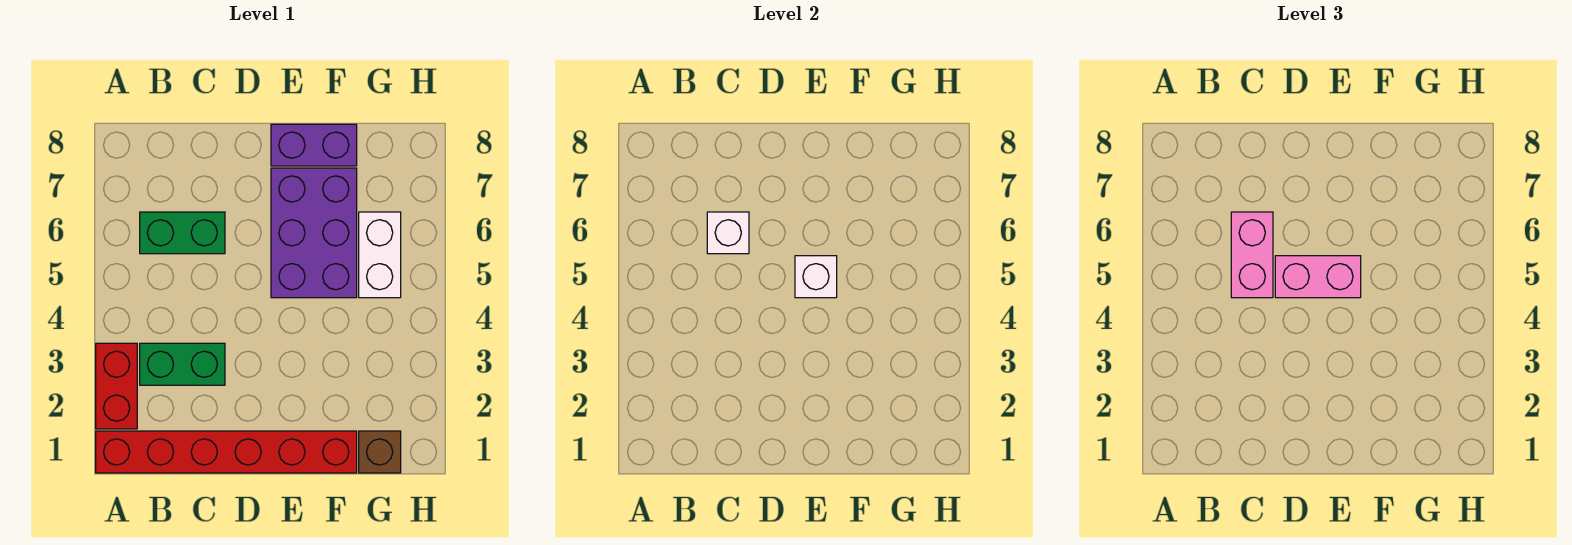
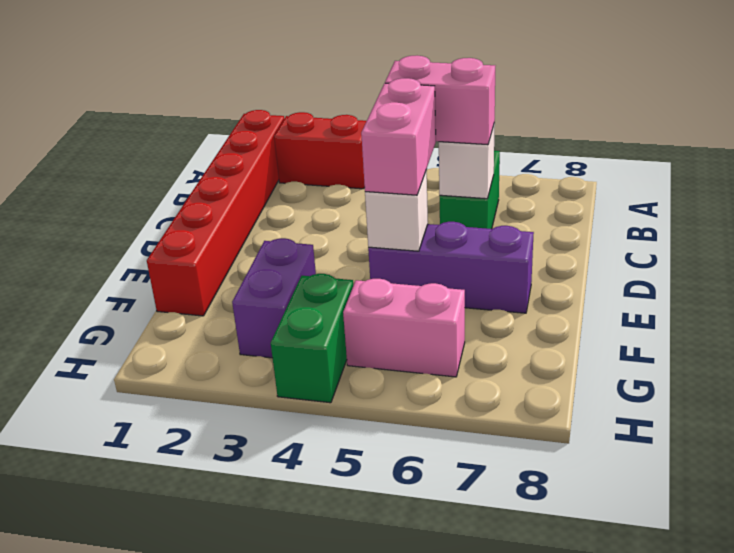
green 1x2 brick [140,343,225,385] -> green 1x2 brick moved to [271,274,353,403]
purple 2x3 brick [271,168,357,298] -> purple 1x3 brick [368,222,534,313]
purple 1x2 brick [271,124,357,166] -> purple 1x2 brick moved to [232,238,316,358]
brown 1x1 brick [359,431,401,473] -> none
white 1x2 brick [359,212,401,298] -> pink 1x2 brick [343,279,465,377]

